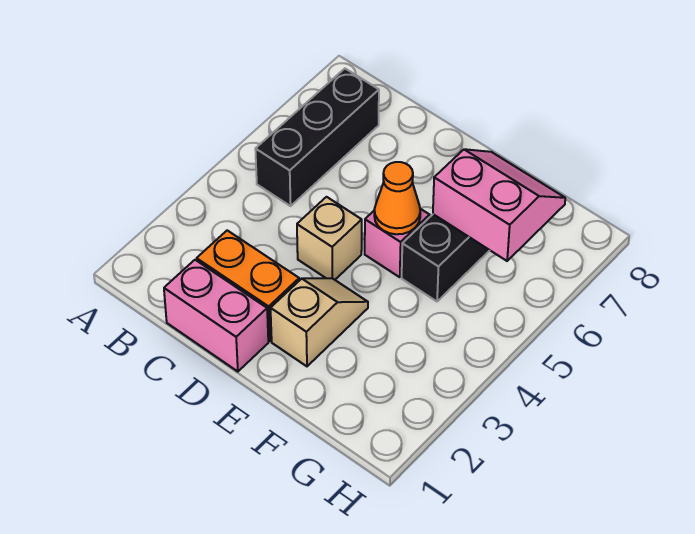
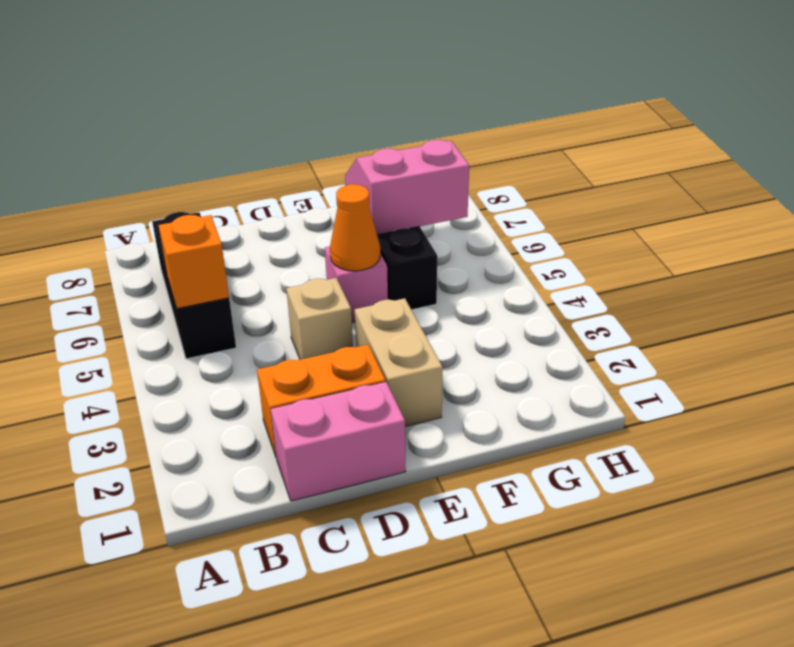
none -> orange 1x1 brick [158,215,229,308]
tan 1x2 slope [271,278,368,366] -> tan 1x2 brick [355,298,443,426]

